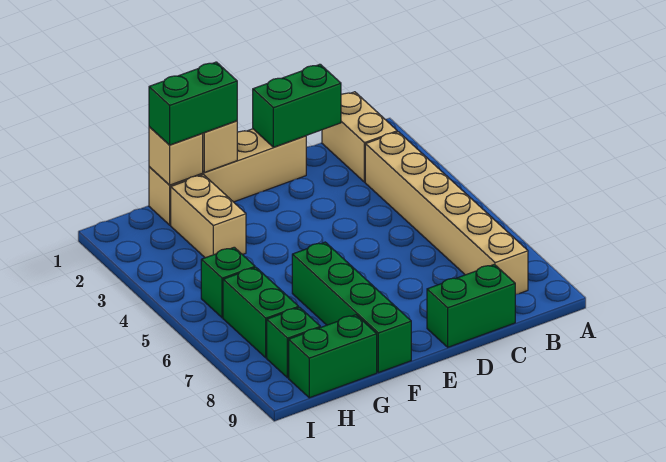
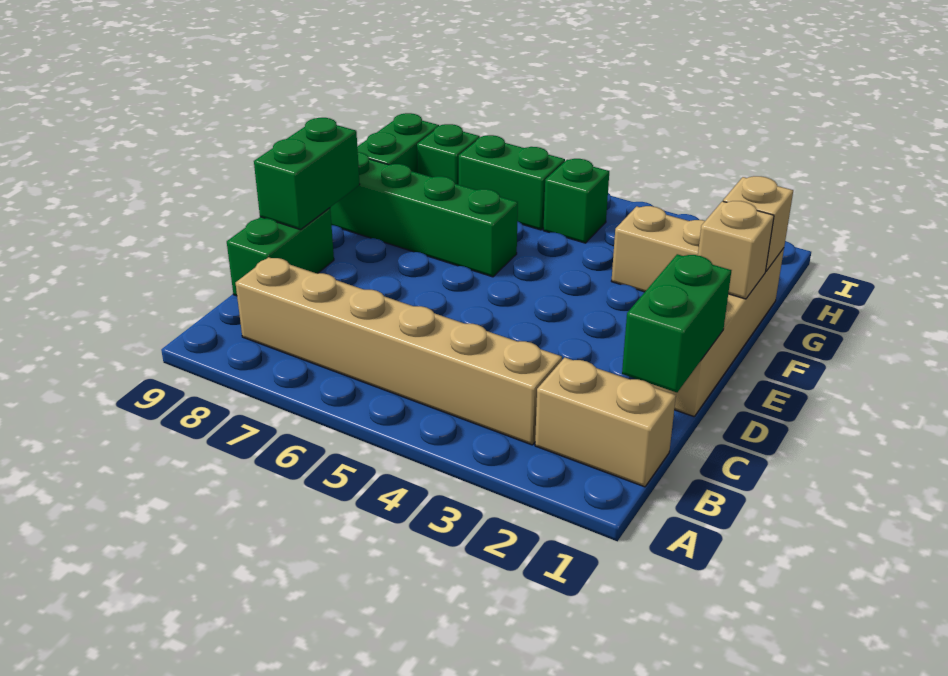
green 1x2 brick [149,62,237,145] -> green 1x2 brick moved to [254,118,360,230]

